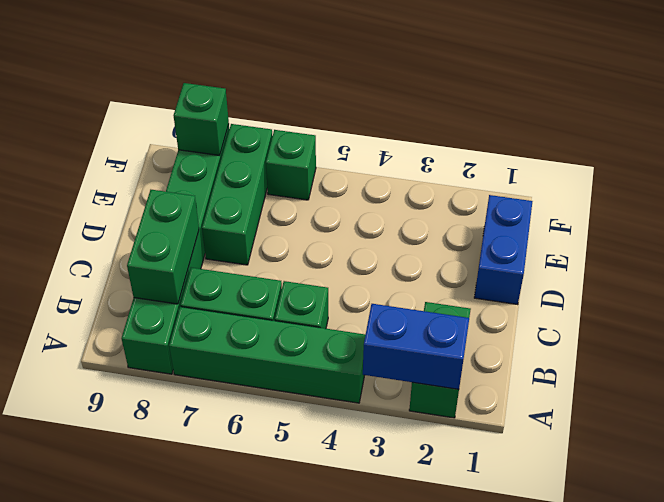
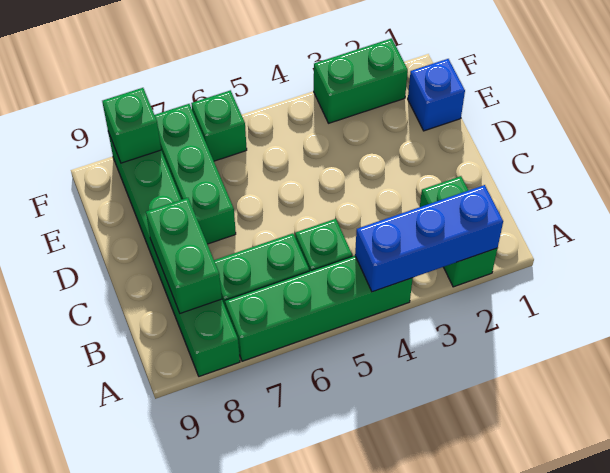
blue 1x2 brick [363,304,469,389] -> blue 1x3 brick [355,185,503,292]
blue 1x2 brick [474,195,533,305] -> blue 1x1 brick [408,59,465,131]
none -> green 1x2 brick [314,38,408,123]

